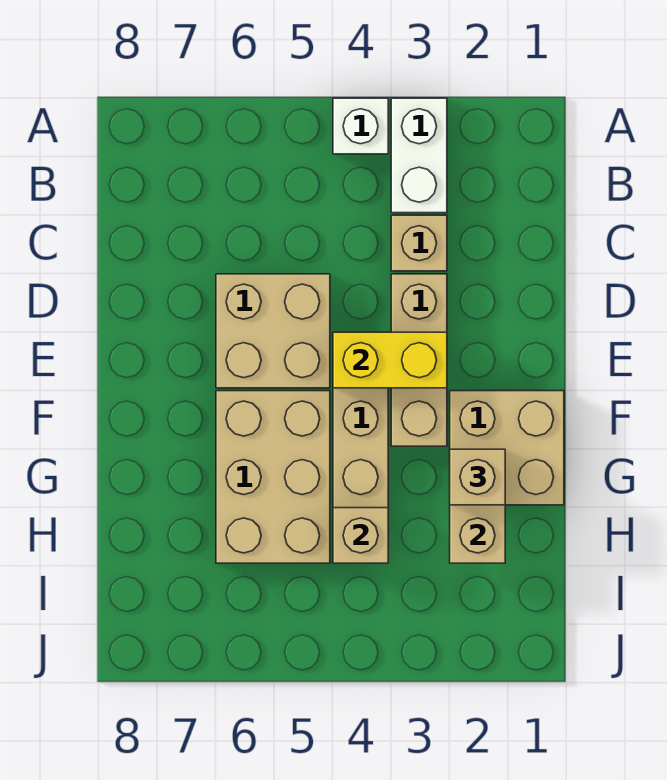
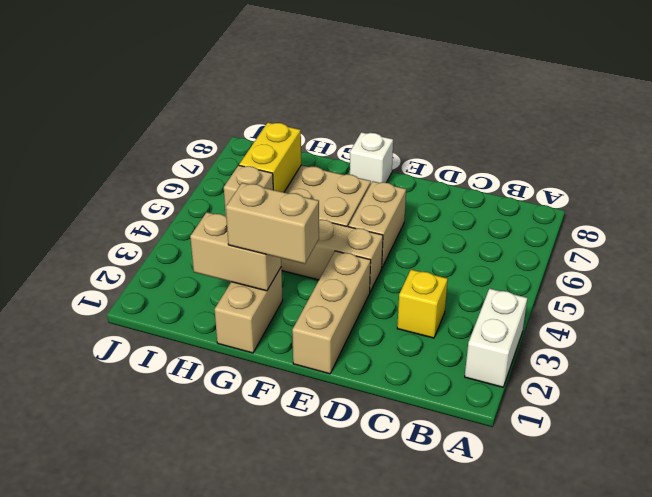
white 1x2 brick [391,98,447,213] -> white 1x2 brick turned to [465,288,527,387]
white 1x1 brick [333,98,388,154] -> white 1x1 brick moved to [350,132,393,183]
tan 1x1 brick [391,215,447,271] -> yellow 1x1 brick [397,270,448,338]
tan 1x3 brick [391,274,447,446] -> tan 1x3 brick turned to [292,251,371,374]
tan 2x2 brick [216,274,330,388] -> tan 1x2 brick [348,181,406,267]
yellow 1x2 brick [333,332,447,388] -> yellow 1x2 brick moved to [239,123,301,192]
tan 2x2 brick [450,391,564,505] -> tan 1x2 brick [215,267,283,353]
tan 1x1 brick [450,449,505,505] -> tan 1x2 brick [226,183,319,264]

